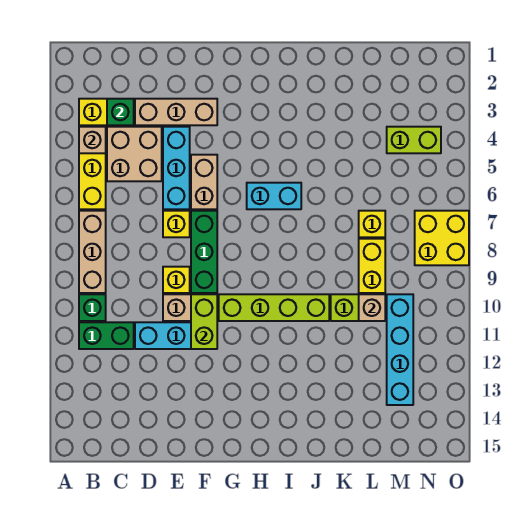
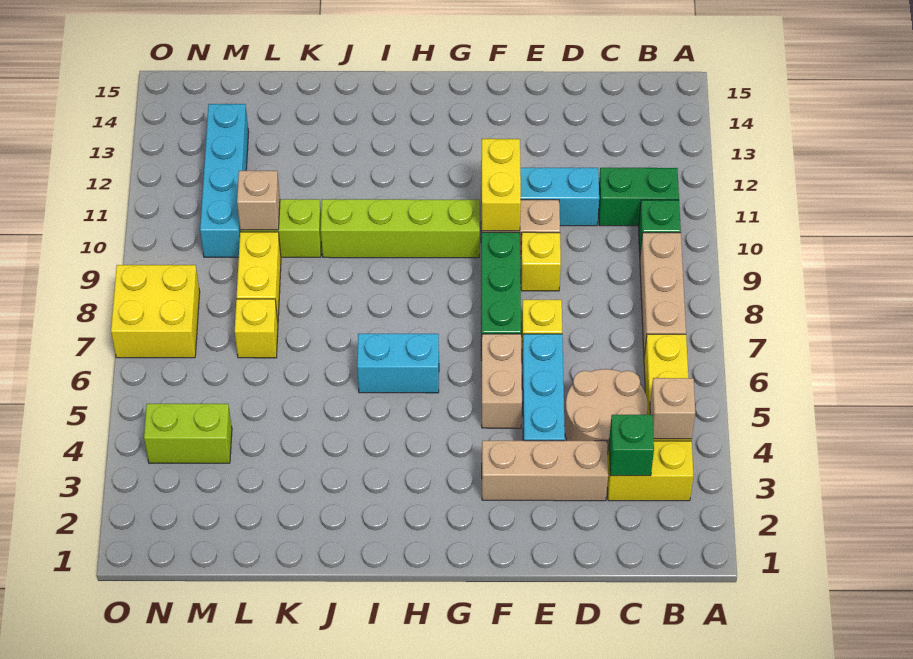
tan 2x2 brick [107,127,162,181] -> tan 2x2 round brick [564,369,648,453]
lime 1x2 brick [191,294,217,349] -> yellow 1x2 brick [481,139,521,231]

